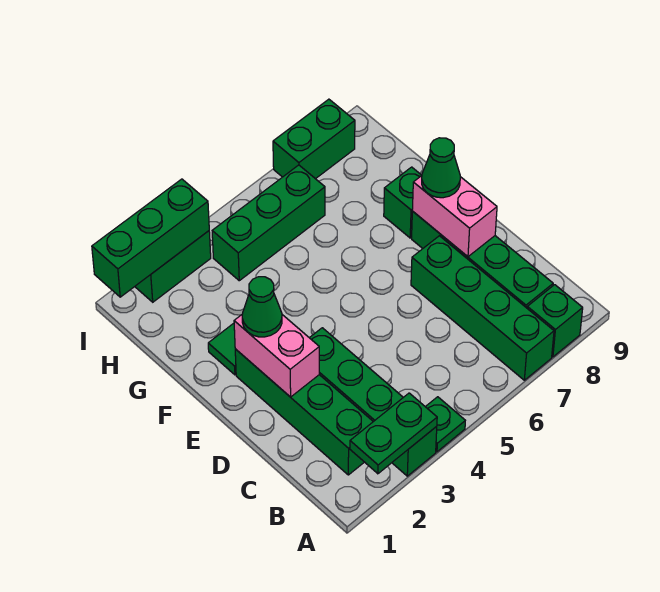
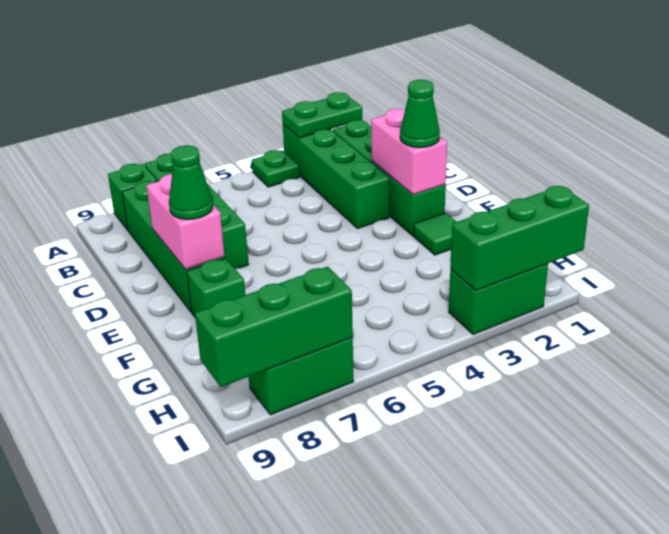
green 1x3 brick [212,165,325,281] -> green 1x3 brick moved to [195,267,353,387]

